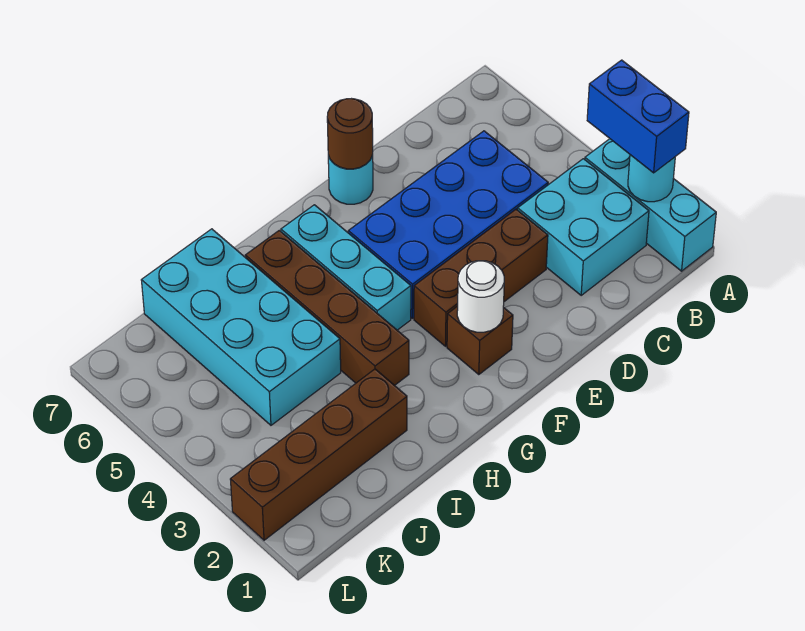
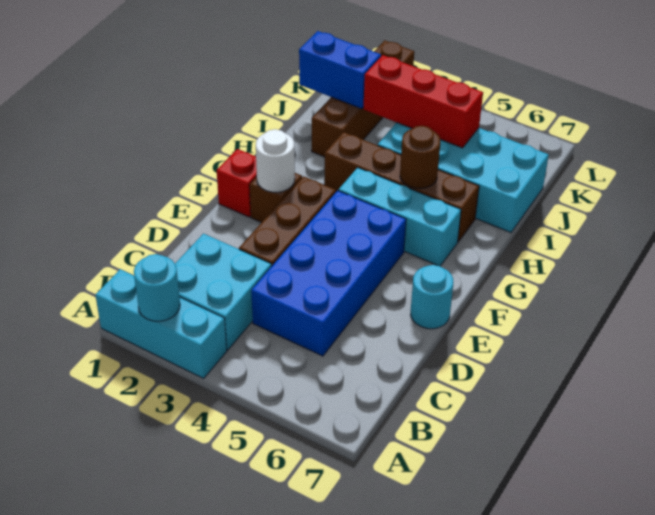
blue 1x2 brick [587,60,689,173] -> blue 1x2 brick moved to [299,31,381,109]
brown 1x1 round brick [327,99,373,169] -> brown 1x1 round brick moved to [400,126,440,188]
none -> red 1x1 brick [217,149,257,217]
none -> red 1x3 brick [363,55,483,148]

